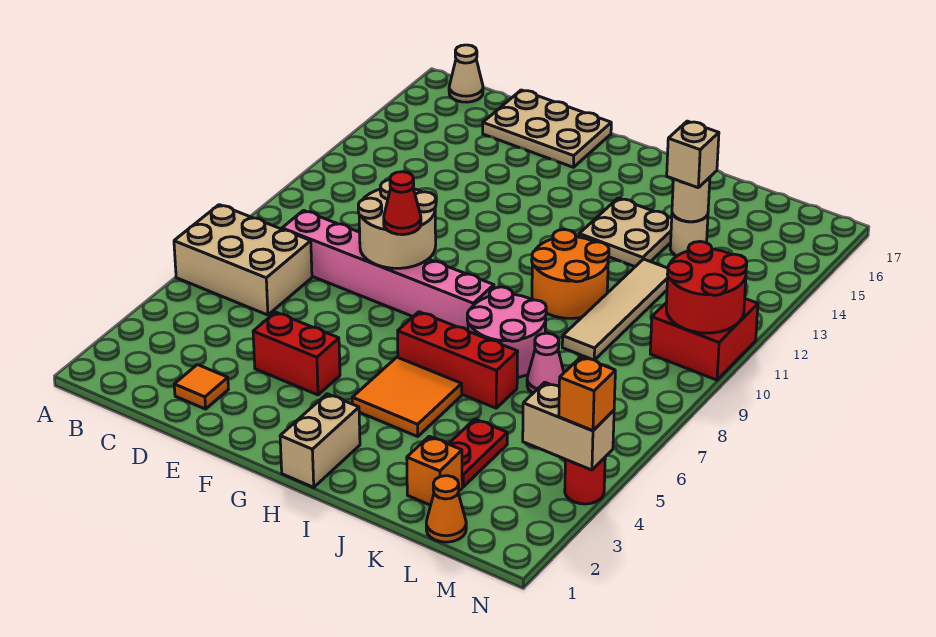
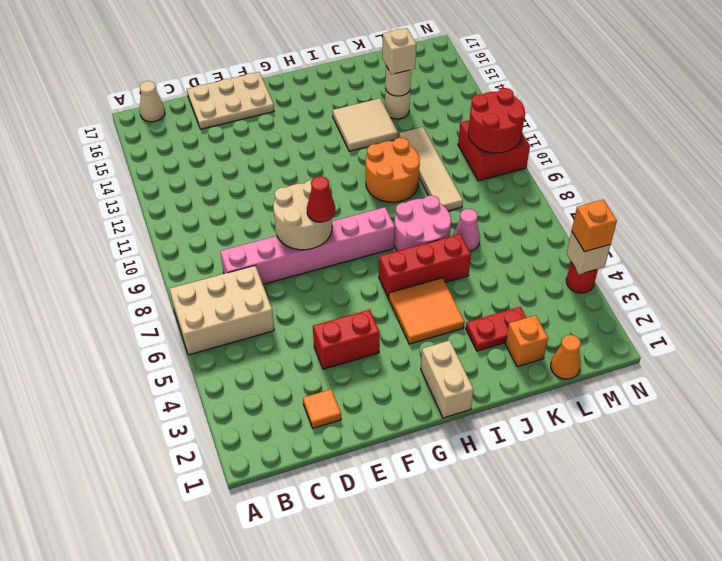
tan 2x2 plate [579,198,672,267] -> tan 2x2 tile [333,98,398,151]
red 1x2 plate [449,419,507,487] -> red 1x2 plate turned to [466,307,526,351]
tan 1x2 brick [523,382,614,470] -> tan 1x1 brick [567,231,610,274]

